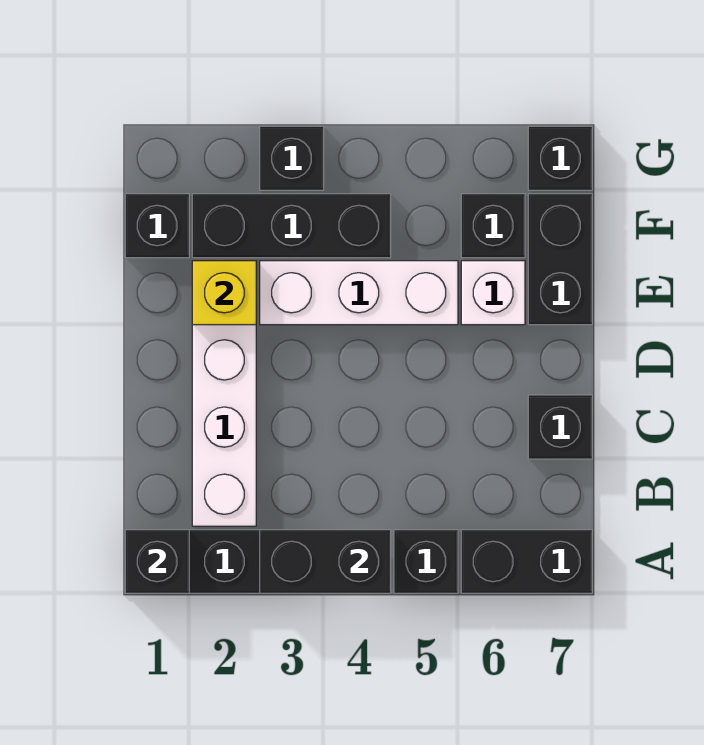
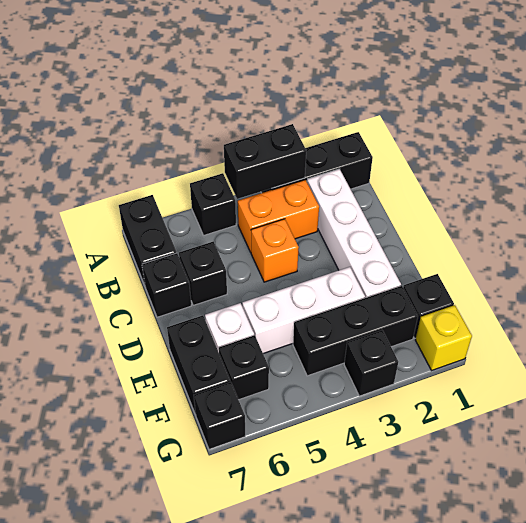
black 1x1 brick [125,530,189,593] -> black 1x1 brick moved to [179,242,227,305]
black 1x2 brick [461,530,592,593] -> black 1x2 brick turned to [119,195,177,286]
none -> orange 1x2 brick [238,180,319,252]
none -> orange 1x1 brick [251,219,299,282]
yellow 1x1 brick [192,261,256,325] -> yellow 1x1 brick moved to [416,305,472,370]

